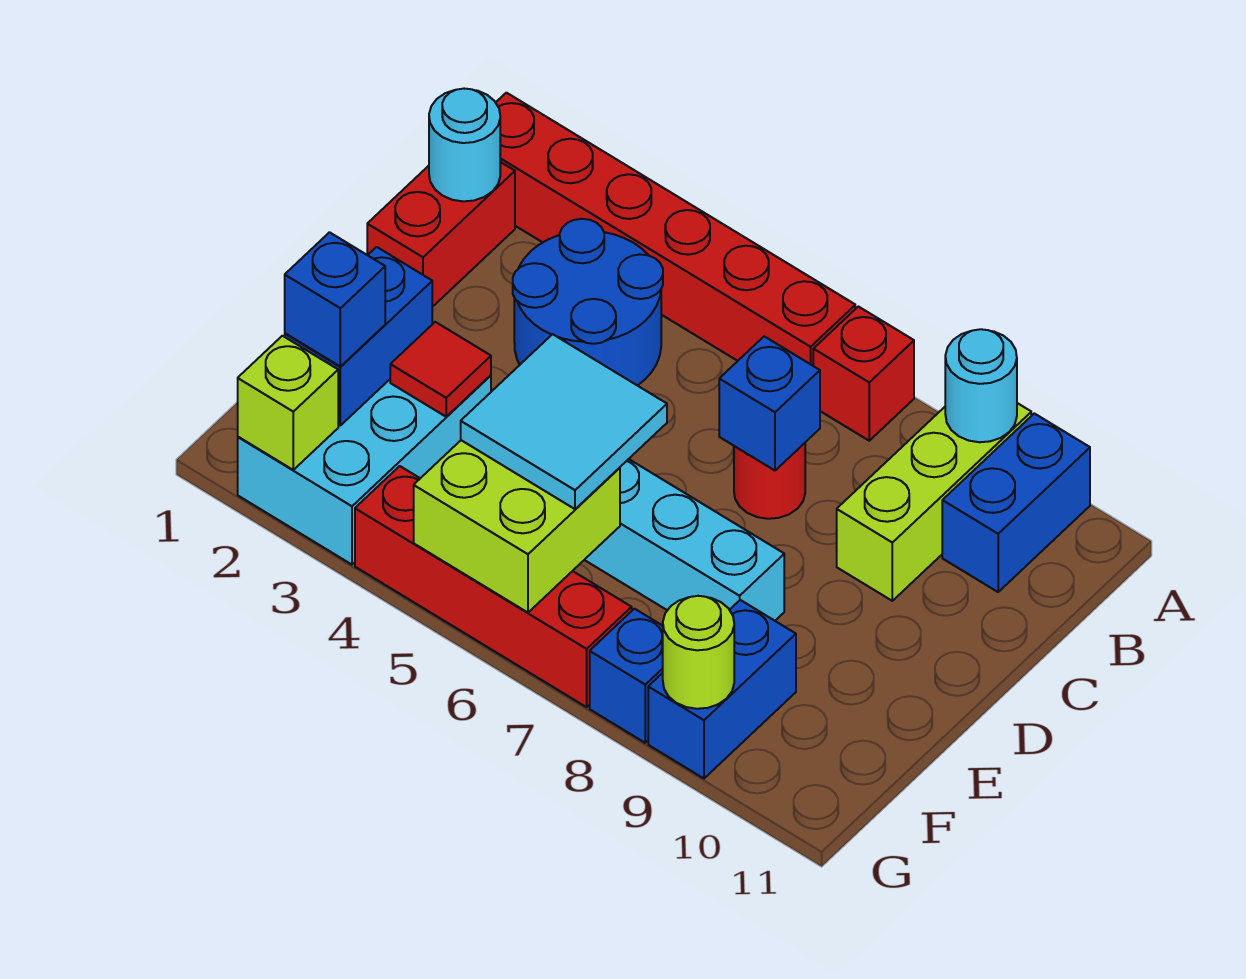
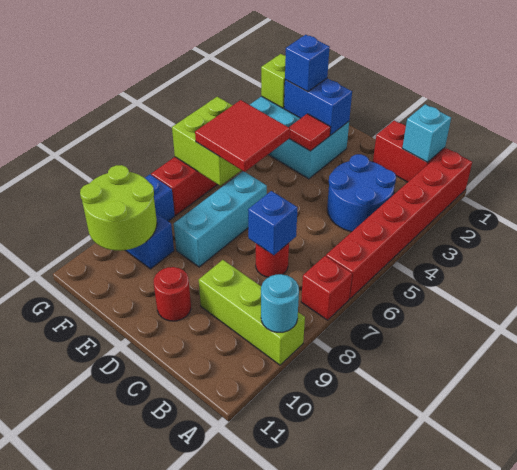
blue 1x2 brick [942,413,1090,592] -> none
cyan 1x1 round brick [429,89,500,201] -> cyan 1x1 brick [402,104,451,162]
none -> red 1x1 round brick [154,267,191,321]
cyan 2x2 tile [461,334,667,509] -> red 2x2 tile [195,100,290,172]
lime 1x1 round brick [663,596,734,709] -> lime 2x2 round brick [80,165,157,251]

